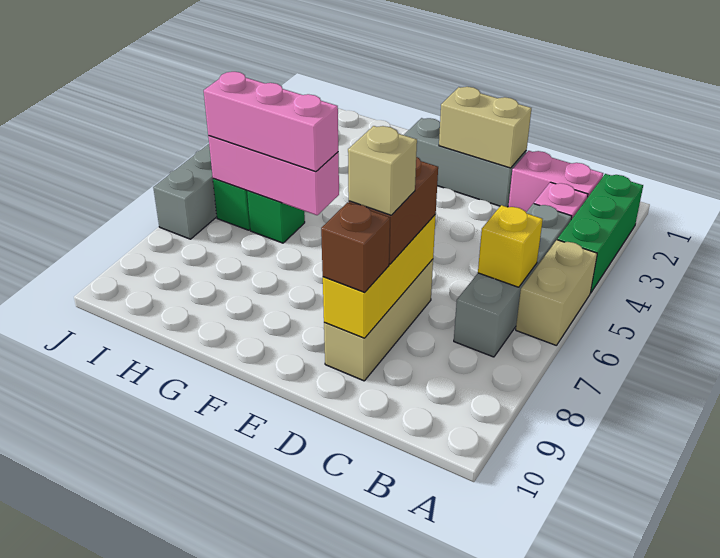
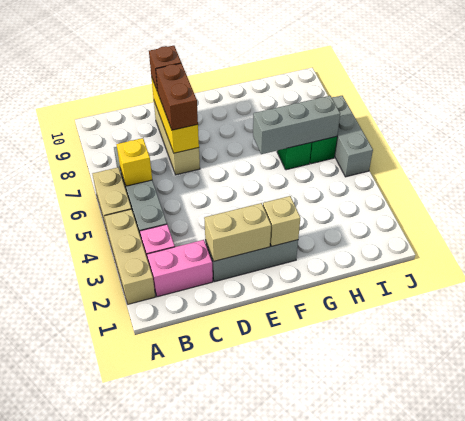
green 1x3 brick [558,174,643,293] -> tan 1x3 brick [105,209,155,304]
tan 1x1 brick [348,126,417,215] -> tan 1x1 brick moved to [263,196,300,246]
pink 1x3 brick [208,136,339,215] -> grey 1x3 brick [253,96,340,154]
pink 1x3 brick [204,72,338,172] -> none

